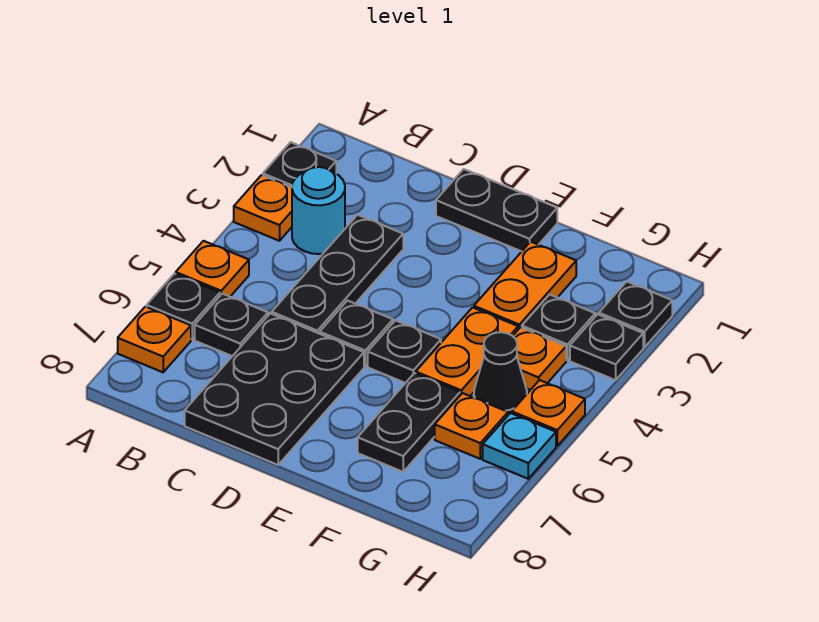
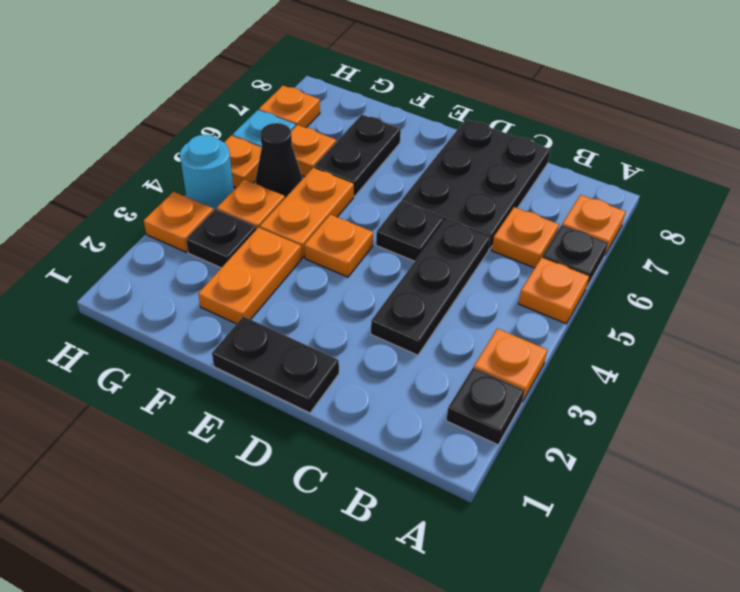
cyan 1x1 round brick [292,167,345,254] -> cyan 1x1 round brick moved to [180,135,234,210]
black 1x1 plate [195,294,268,356] -> orange 1x1 plate [492,207,559,268]
none -> orange 1x1 plate [304,214,373,277]
black 1x1 plate [368,320,441,383] -> none
black 1x1 plate [599,282,672,347] -> none
black 1x1 plate [570,314,643,380] -> orange 1x1 plate [144,192,214,252]
none -> orange 1x1 plate [259,86,320,128]

